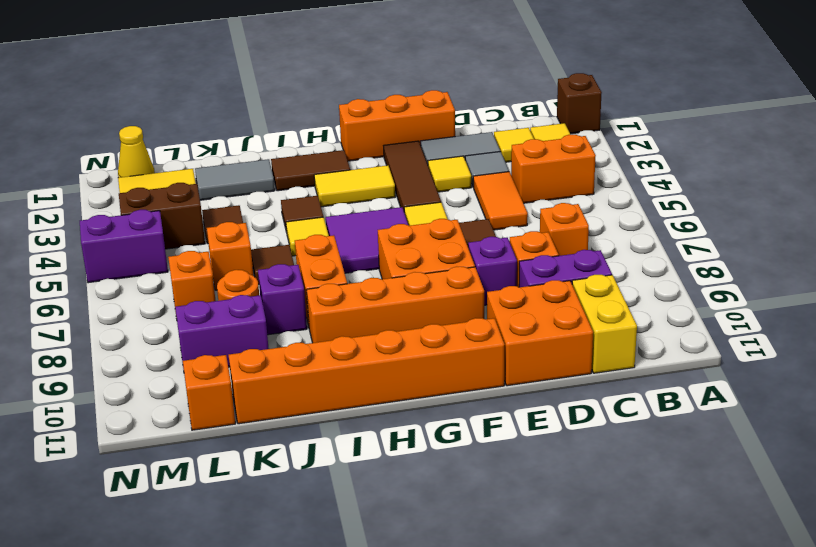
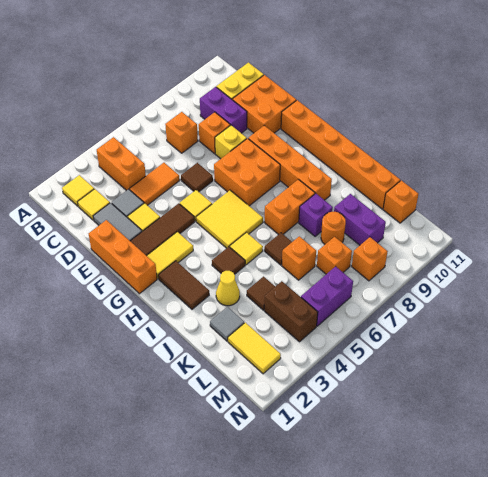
brown 1x1 brick [557,73,602,134] -> none
purple 1x1 brick [468,237,517,305] -> yellow 1x1 brick [215,125,247,159]
yellow 1x2 tile [314,165,395,207] -> yellow 1x2 tile turned to [147,232,193,279]
purple 2x2 tile [326,207,408,273] -> yellow 2x2 tile [196,190,263,248]
grey 1x2 tile [195,159,275,200] -> grey 1x1 tile [210,307,244,341]
yellow 1x1 cone [118,126,155,178] -> yellow 1x1 cone moved to [216,271,240,306]
purple 1x2 brick [80,210,168,283] -> purple 1x2 brick turned to [301,266,353,326]
none -> orange 1x1 brick [352,237,388,281]

